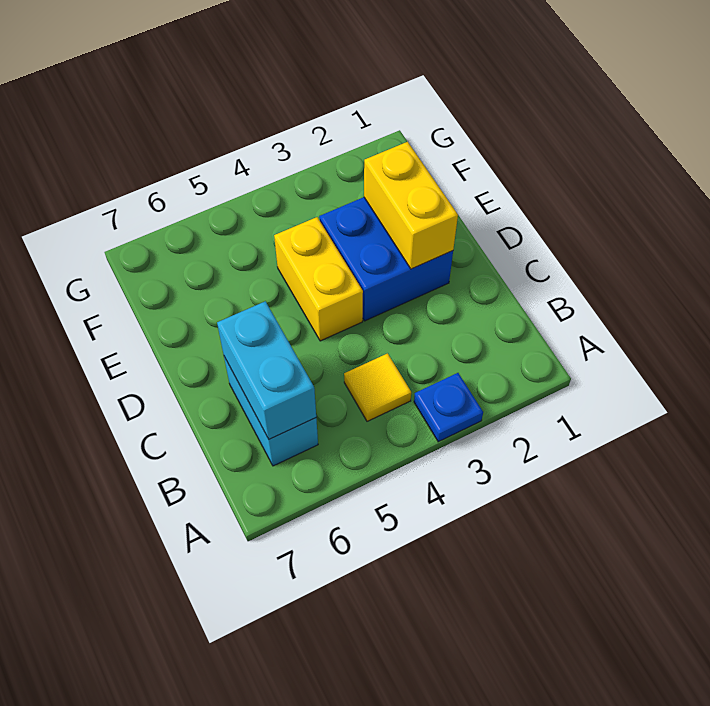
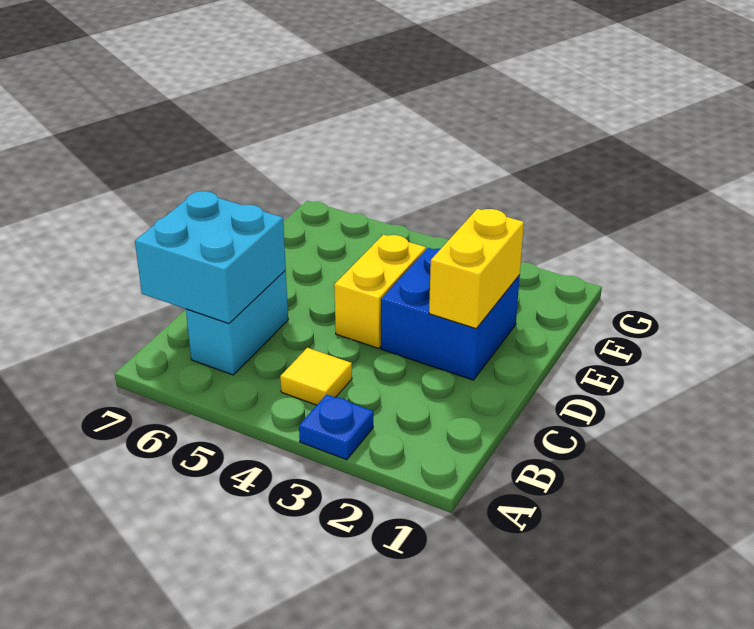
cyan 1x2 brick [217,301,316,439] -> cyan 2x2 brick [135,191,286,324]

